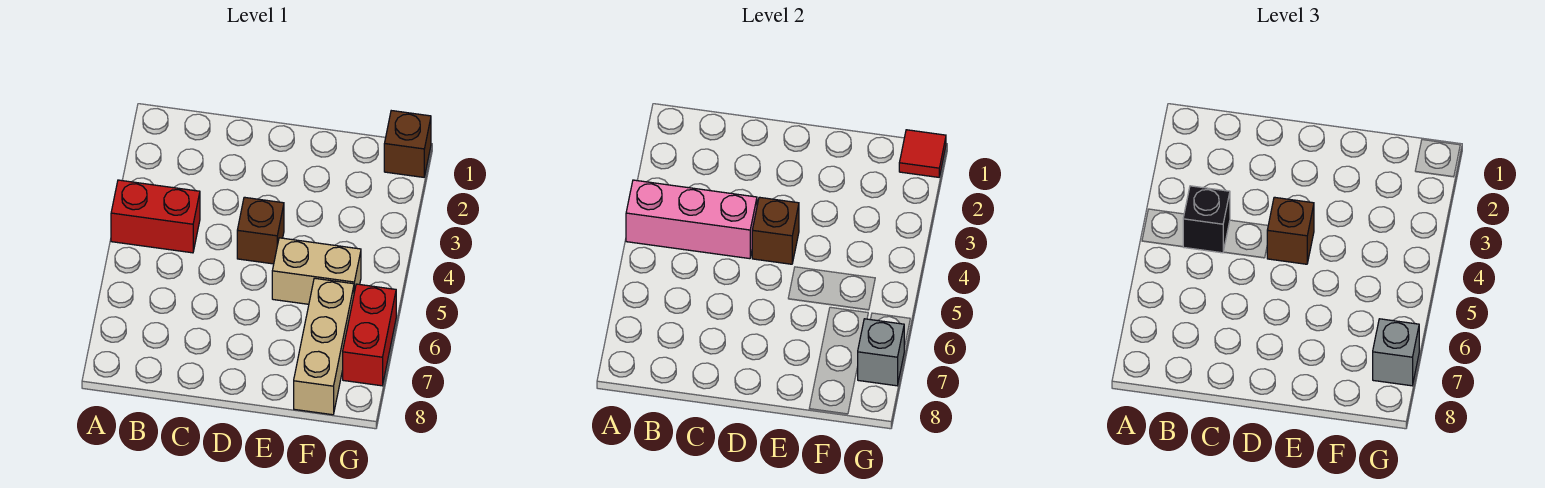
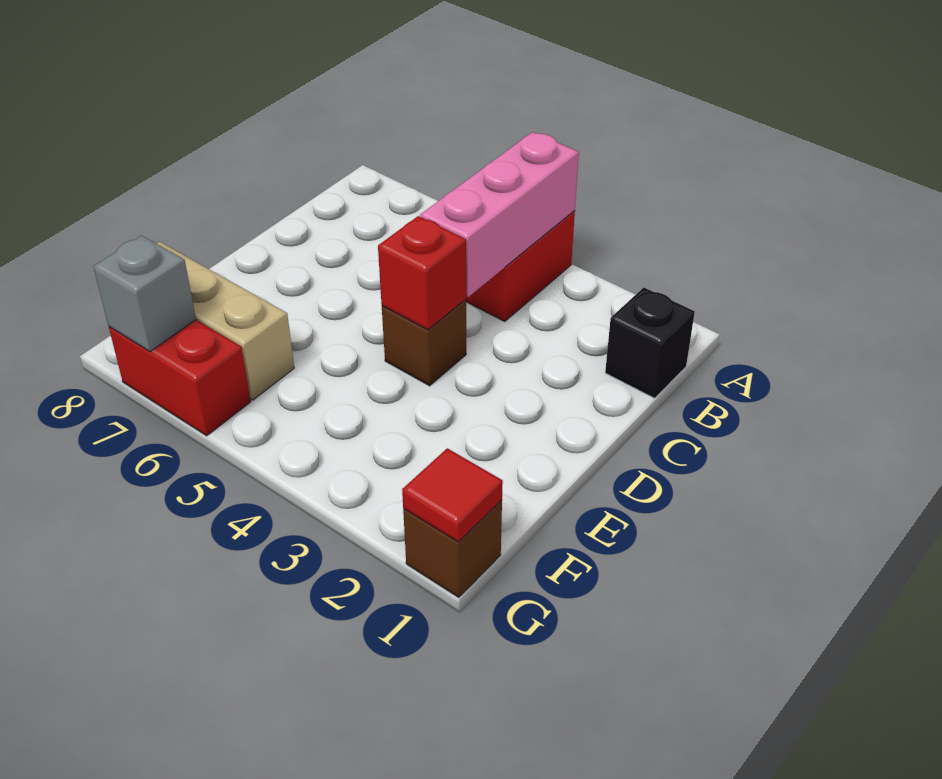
black 1x1 brick [1183,186,1230,253] -> black 1x1 brick moved to [605,288,695,398]
brown 1x1 brick [752,197,799,264] -> red 1x1 brick [378,216,466,330]
brown 1x1 brick [1267,197,1314,264] -> none
tan 1x2 brick [272,238,361,304] -> none
grey 1x1 brick [1373,319,1419,386] -> none

